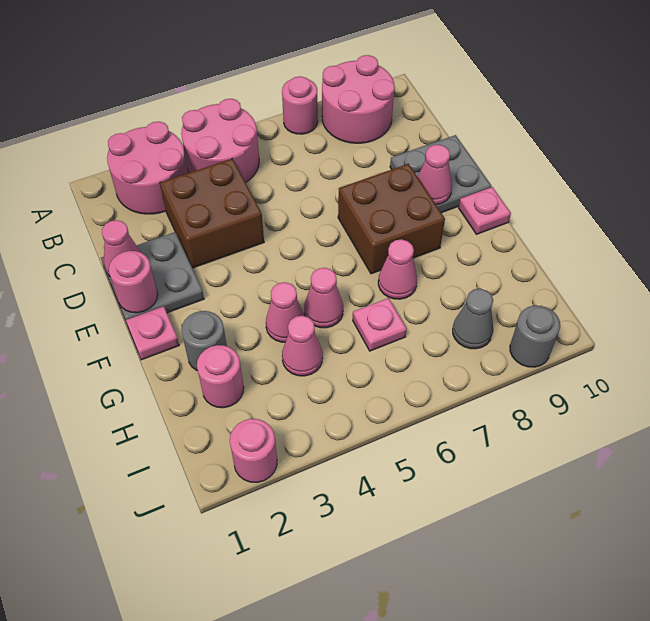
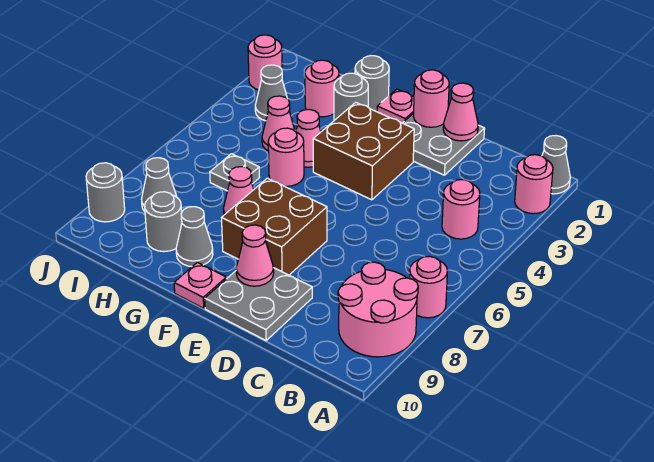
none -> grey 1x1 cone [542,136,570,194]
pink 2x2 round brick [107,122,188,214] -> pink 1x1 round brick [515,155,553,214]
pink 2x2 round brick [181,99,259,183] -> pink 1x1 round brick [442,180,480,239]
brown 2x2 brick [160,159,264,268] -> brown 2x2 brick moved to [313,102,414,200]
none -> grey 1x1 round brick [355,56,389,112]
pink 1x1 cone [304,268,343,328] -> pink 1x1 round brick [268,128,304,186]
none -> grey 1x1 cone [176,207,213,266]
pink 1x1 plate [353,298,407,351] -> grey 1x1 plate [210,154,260,191]
none -> grey 1x1 round brick [145,192,182,252]
none -> grey 1x1 cone [255,65,287,121]

